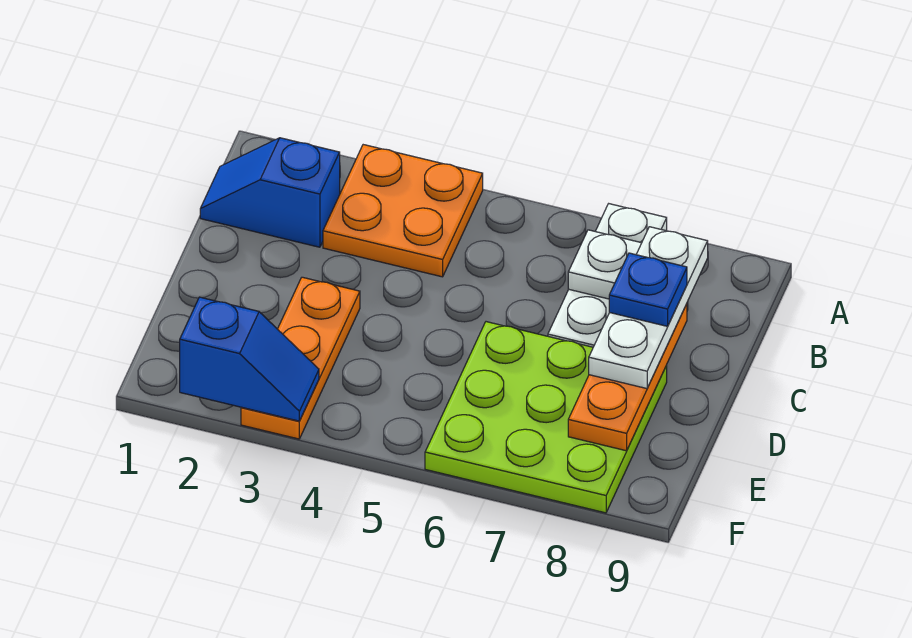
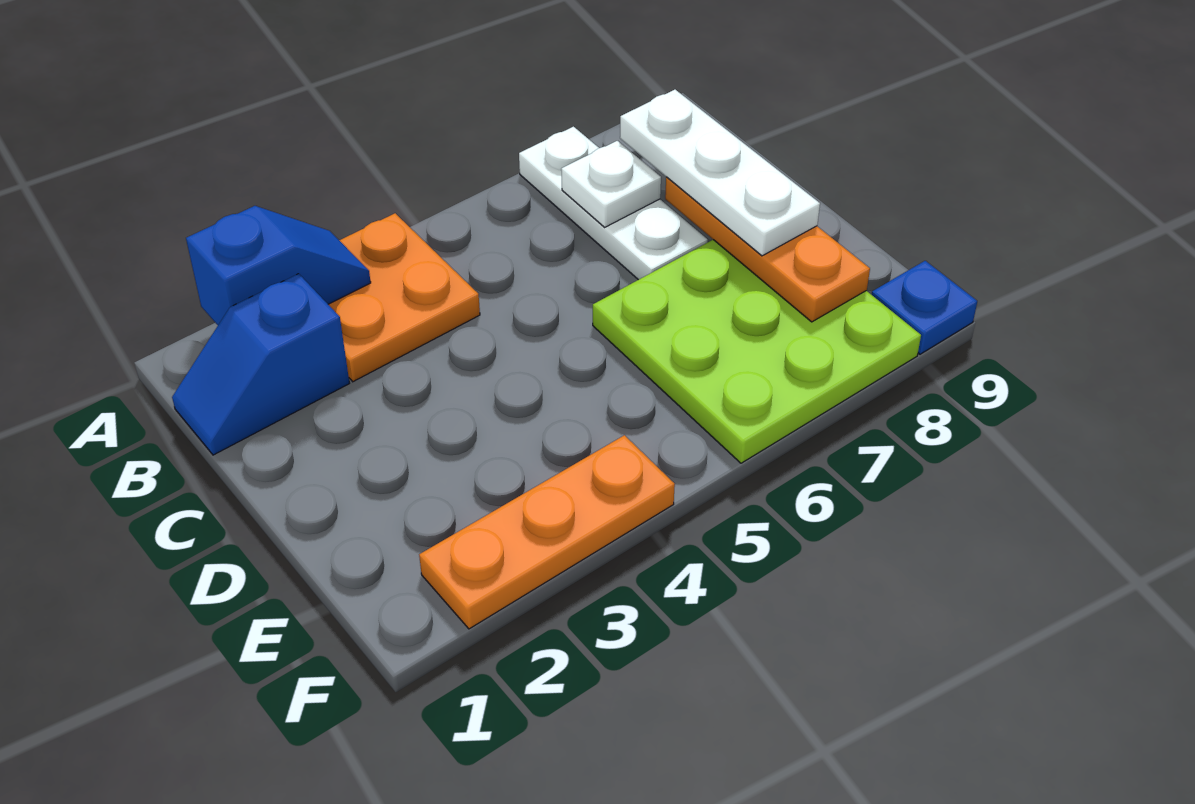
blue 1x1 plate [609,253,687,326] -> blue 1x1 plate moved to [872,261,977,354]
orange 1x3 plate [241,277,360,439] -> orange 1x3 plate turned to [419,435,675,629]
blue 1x2 slope [180,297,319,421] -> blue 1x2 slope moved to [186,206,371,325]

